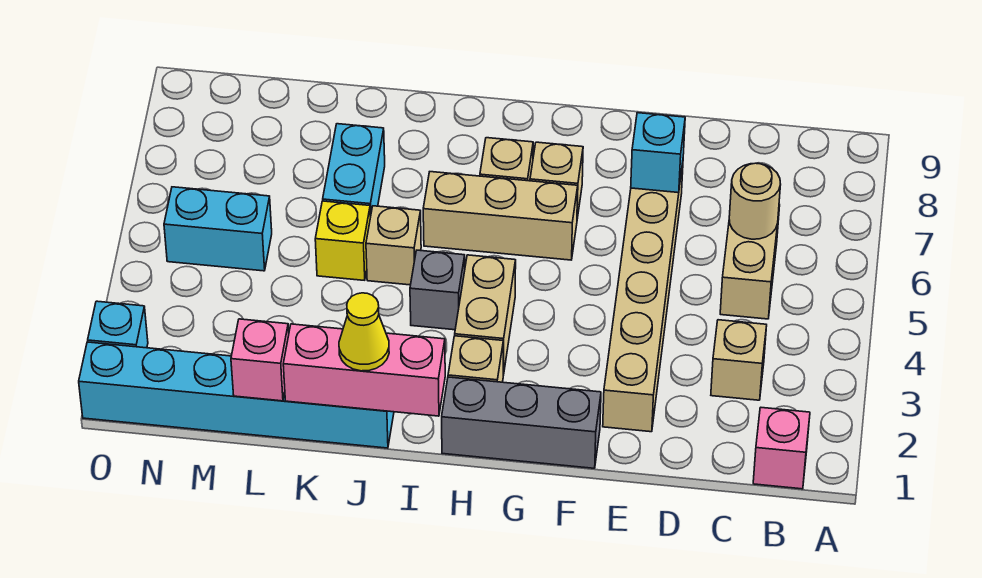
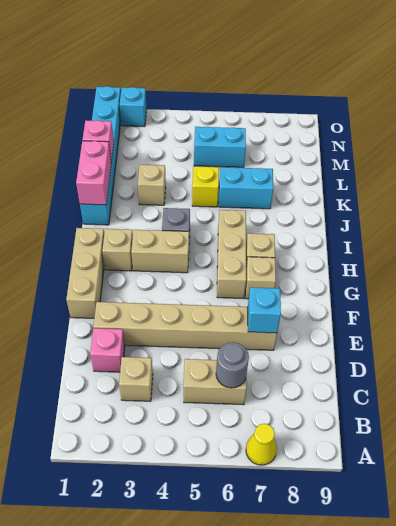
pink 1x1 brick [753,408,810,489] -> pink 1x1 brick moved to [90,328,125,372]
tan 1x1 round brick [729,163,781,239] -> grey 1x1 round brick [216,342,249,388]
grey 1x3 brick [442,377,601,468] -> tan 1x3 brick [66,228,104,318]
pink 1x3 brick [283,324,445,416] -> pink 1x2 brick [76,141,111,205]
yellow 1x1 cone [339,293,389,371] -> yellow 1x1 cone moved to [246,424,277,465]
tan 1x1 brick [366,206,421,285] -> tan 1x1 brick moved to [138,165,166,205]
cyan 1x2 brick [164,187,272,271] -> cyan 1x2 brick turned to [194,127,246,167]

